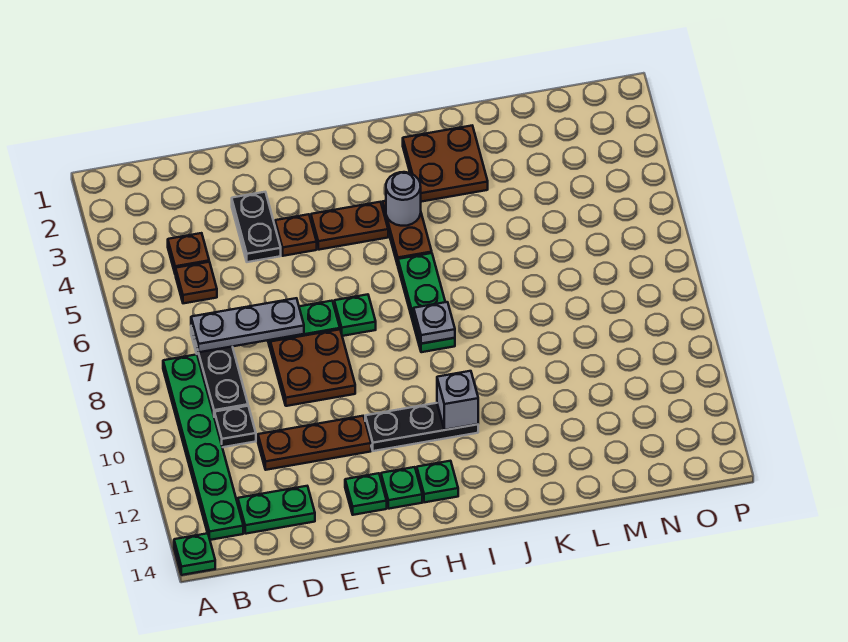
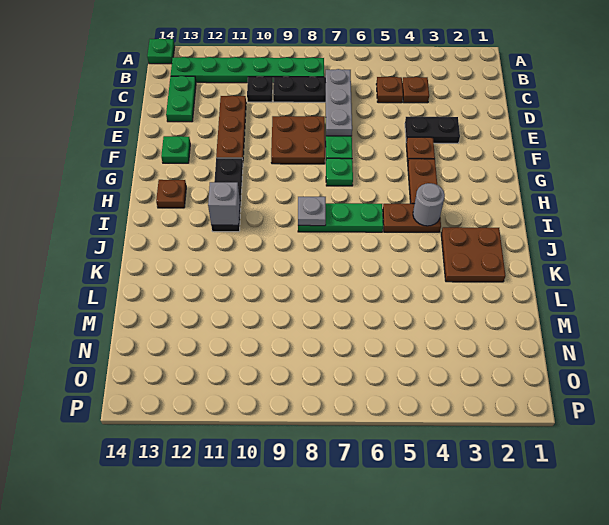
green 1x1 plate [381,467,422,509] -> none
green 1x1 plate [417,461,458,502] -> brown 1x1 plate [156,180,186,208]

